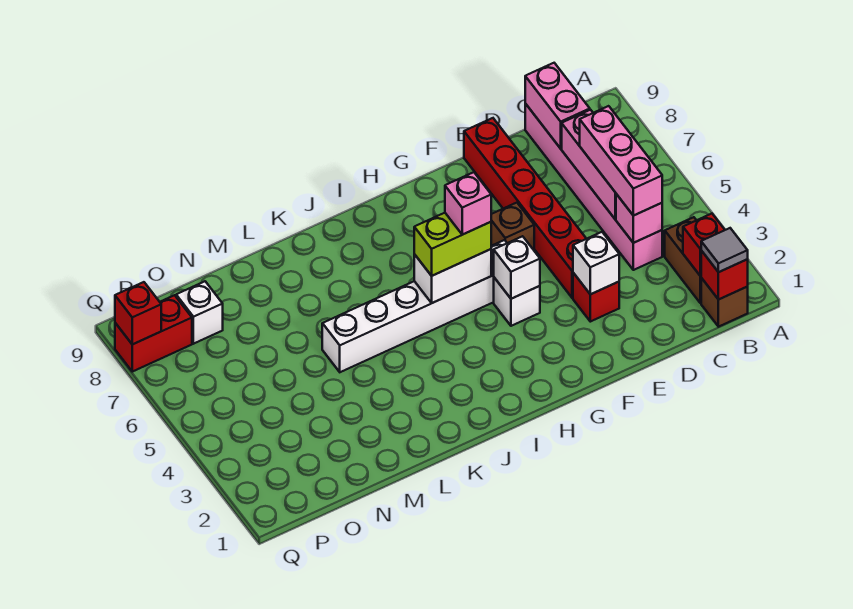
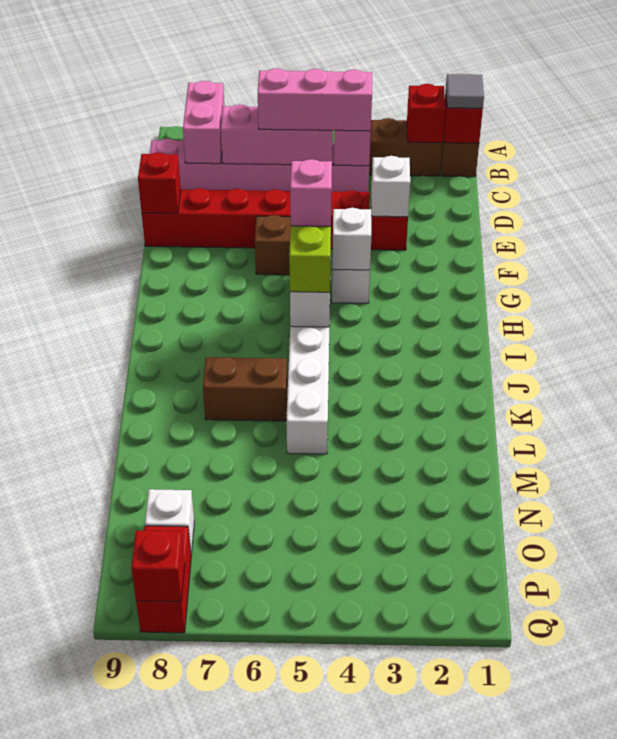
pink 1x2 brick [525,63,590,148] -> pink 1x2 brick turned to [183,81,224,164]
none -> red 1x1 brick [138,152,181,213]
none -> brown 1x2 brick [203,357,287,421]

